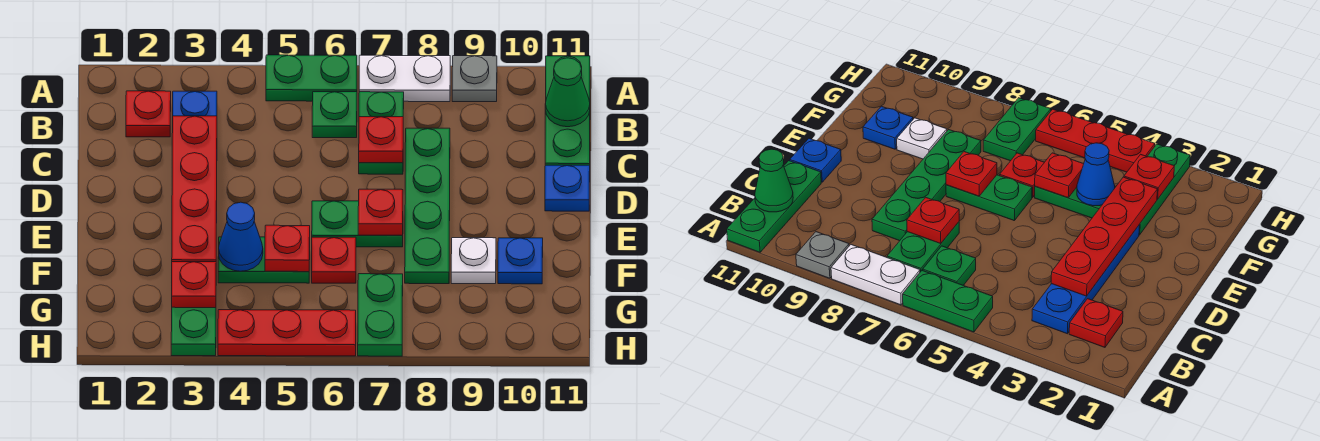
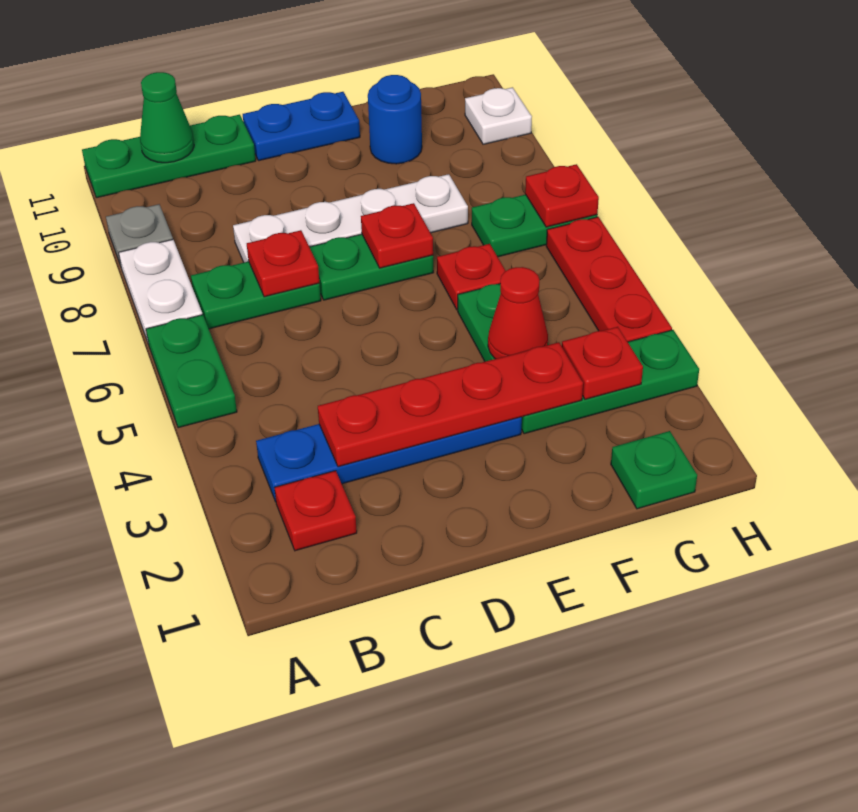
green 1x1 plate [312,92,357,138] -> green 1x1 plate moved to [611,431,697,509]
green 1x4 plate [405,128,450,284] -> white 1x4 plate [233,174,468,262]
blue 1x1 plate [545,165,590,211] -> blue 1x2 plate [243,92,360,161]
green 1x2 plate [312,201,403,247] -> green 1x2 plate turned to [310,234,434,300]
blue 1x1 cone [219,202,263,271] -> red 1x1 cone [488,267,548,359]
red 1x1 plate [265,225,310,272] -> red 1x1 plate moved to [525,164,599,227]
white 1x1 plate [451,238,496,284] -> white 1x1 plate moved to [465,87,532,144]
blue 1x1 plate [498,238,543,284] -> blue 1x1 round brick [368,75,422,164]

